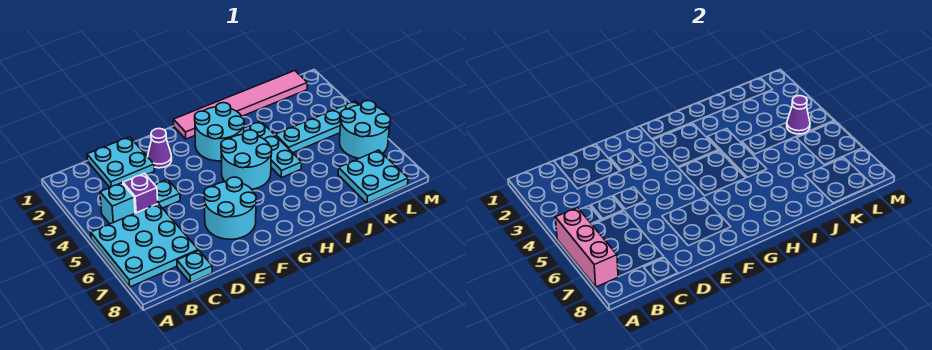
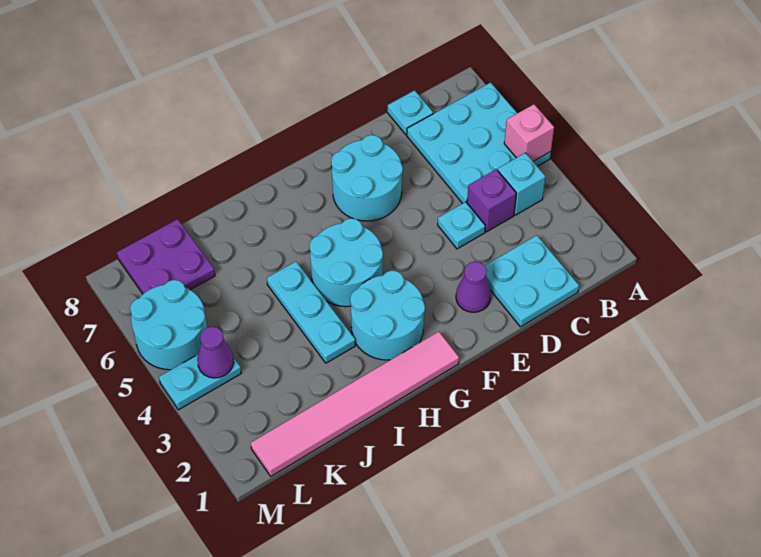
pink 1x3 brick [555,208,618,287] -> pink 1x1 brick [504,104,554,161]
cyan 1x4 plate [275,101,359,153] -> cyan 1x2 plate [159,355,241,410]
cyan 2x2 plate [338,150,408,203] -> purple 2x2 plate [117,219,215,294]

